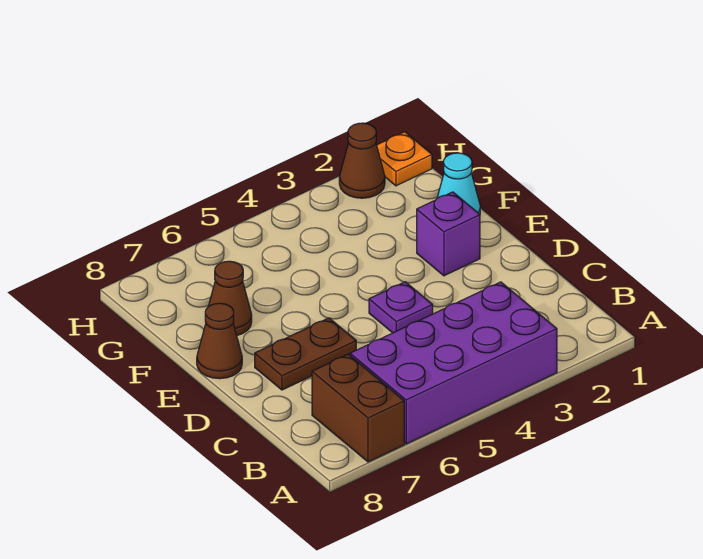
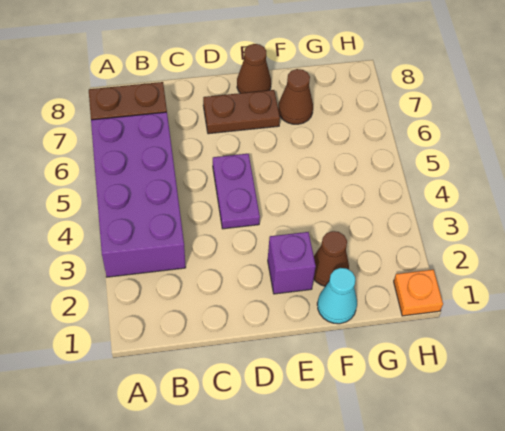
purple 1x1 plate [369,282,433,333] -> purple 1x2 plate [213,154,260,229]
brown 1x2 plate [255,318,356,390] -> brown 1x2 plate turned to [203,90,280,134]
brown 1x1 cone [339,123,385,198] -> brown 1x1 cone moved to [314,231,349,286]

